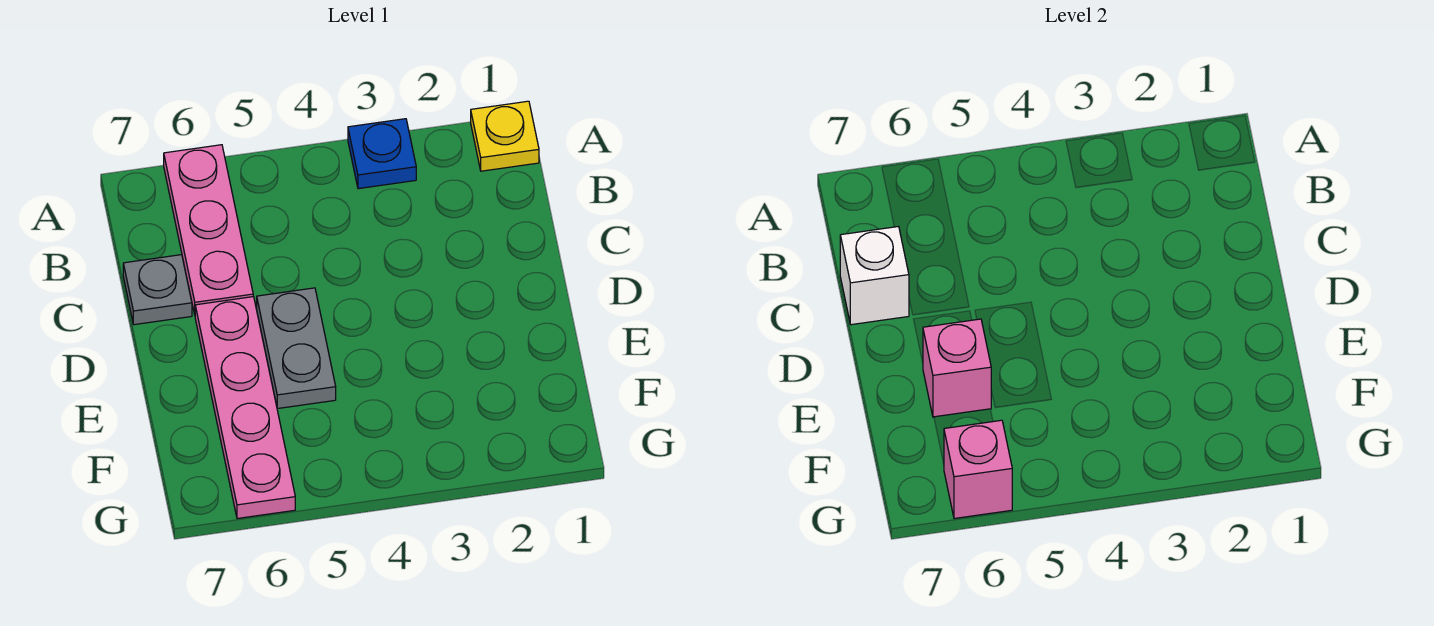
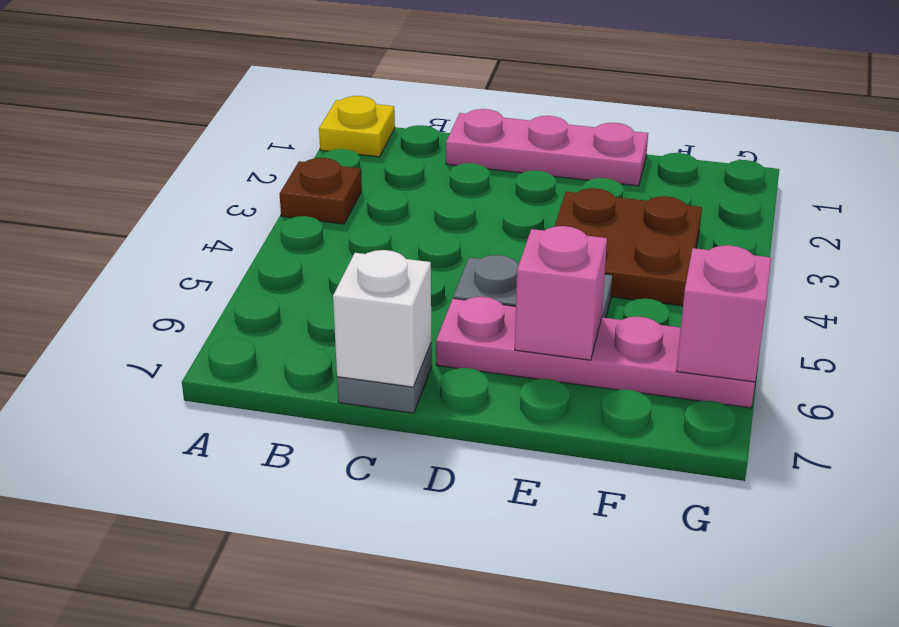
blue 1x1 plate [348,119,416,189] -> brown 1x1 plate [280,158,362,224]
pink 1x3 plate [164,145,253,314] -> pink 1x3 plate moved to [446,109,648,186]
none -> brown 2x2 plate [555,188,702,306]

